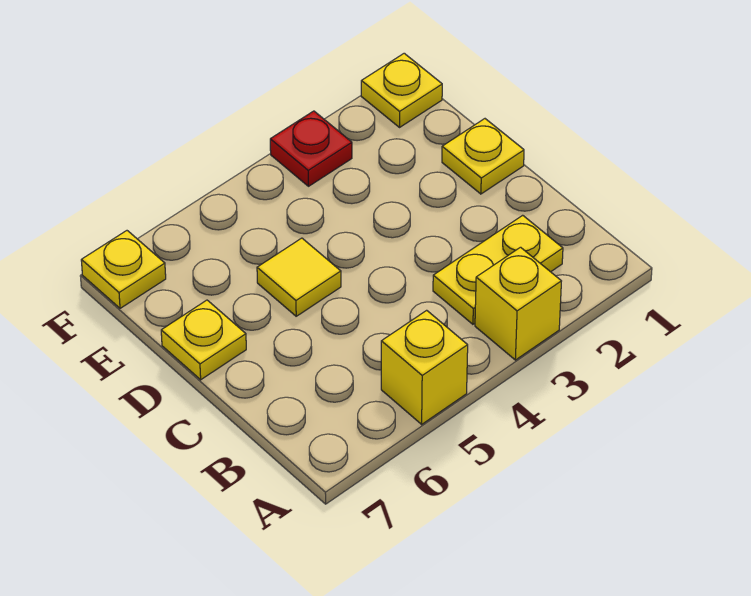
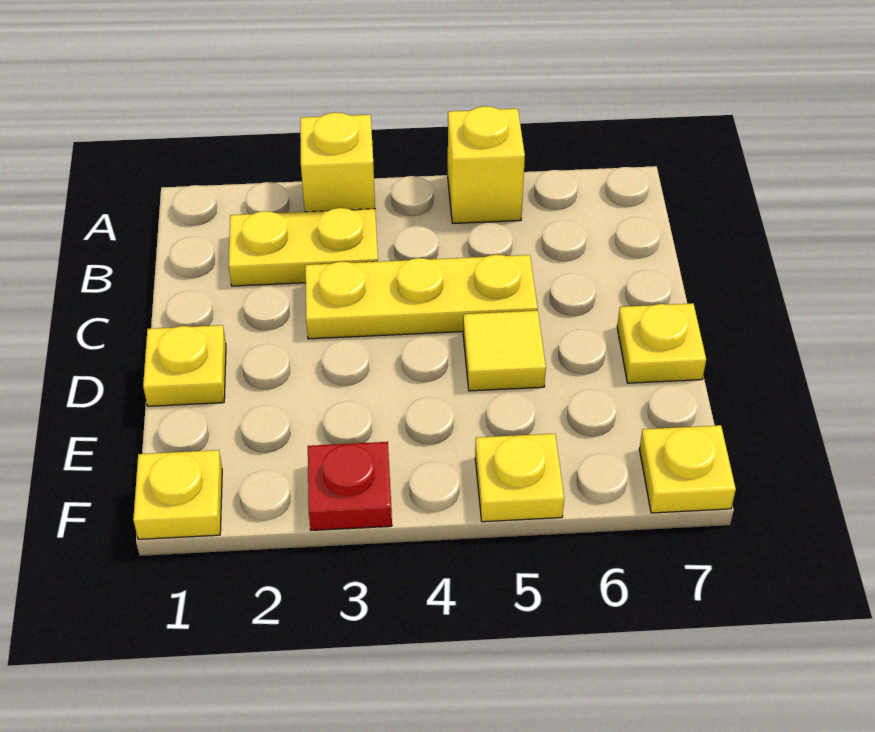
none -> yellow 1x3 plate [305,255,538,339]
none -> yellow 1x1 plate [475,434,564,522]

